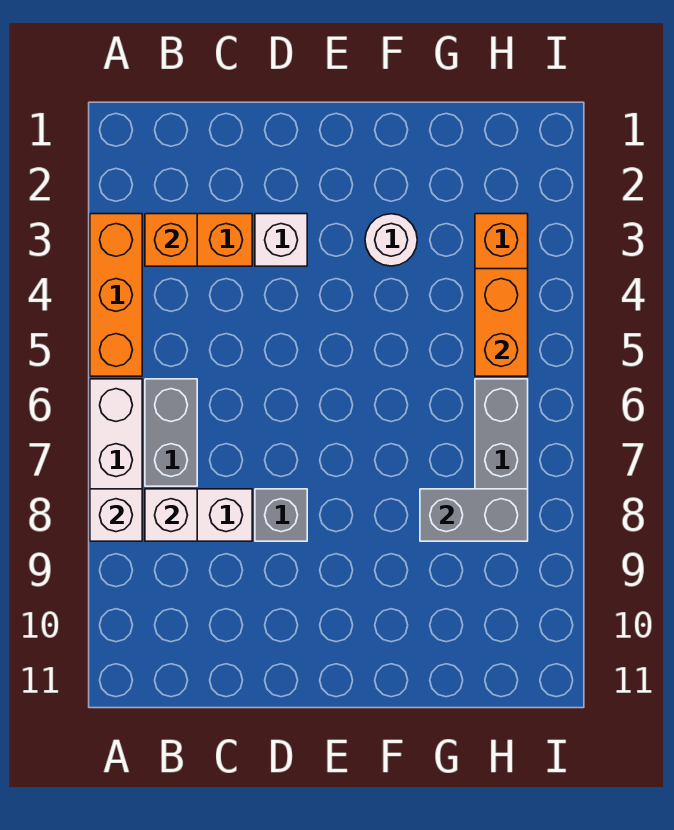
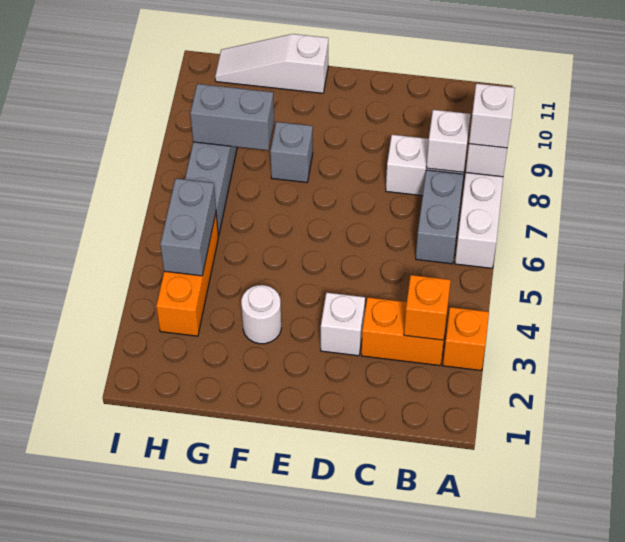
orange 1x3 brick [90,214,142,376] -> orange 1x1 brick [443,307,489,371]
none -> white 1x1 brick [469,83,515,148]
grey 1x1 brick [255,489,307,541] -> grey 1x1 brick moved to [270,122,313,183]
none -> white 1x3 slope [215,34,328,93]
orange 1x2 brick [475,269,528,376] -> grey 1x2 brick [160,179,216,276]

